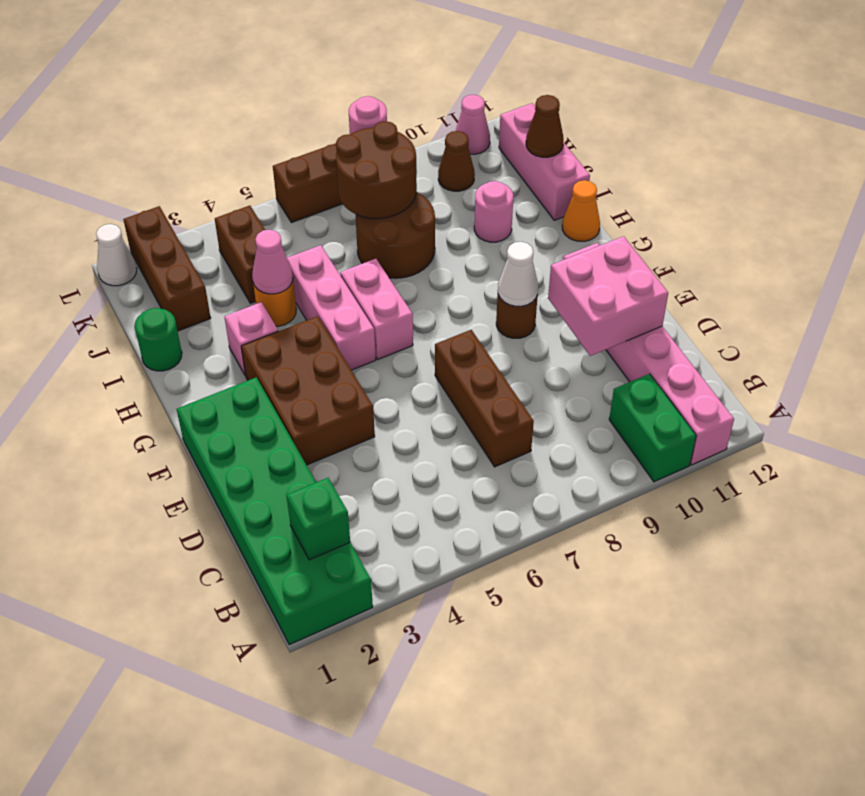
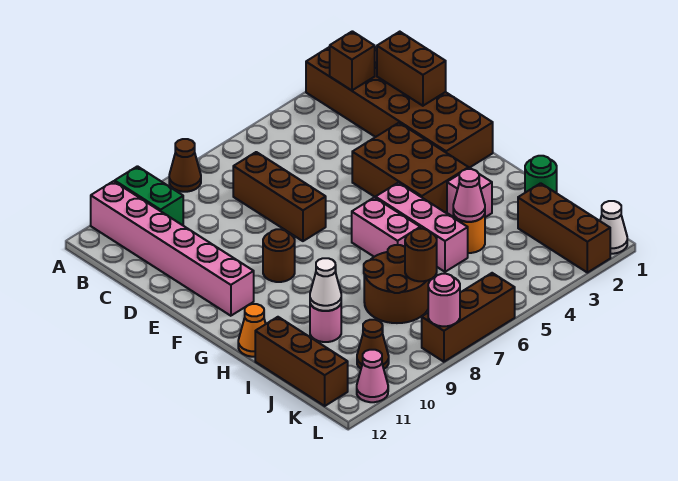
green 2x6 brick [177,377,373,645] -> brown 2x6 brick [306,47,493,168]
green 1x1 brick [287,478,350,560] -> brown 1x1 brick [330,31,375,90]
pink 2x2 brick [548,236,668,356] -> none
white 1x1 cone [498,242,538,306] -> white 1x1 cone moved to [310,258,341,311]
pink 1x3 brick [499,103,590,220] -> brown 1x3 brick [255,317,348,406]
brown 1x2 brick [215,206,265,303] -> brown 1x2 brick moved to [377,32,446,106]
brown 2x2 round brick [336,121,417,219] -> brown 1x1 round brick [405,229,437,281]
brown 1x1 cone [526,95,564,157] -> brown 1x1 cone moved to [169,139,201,192]

